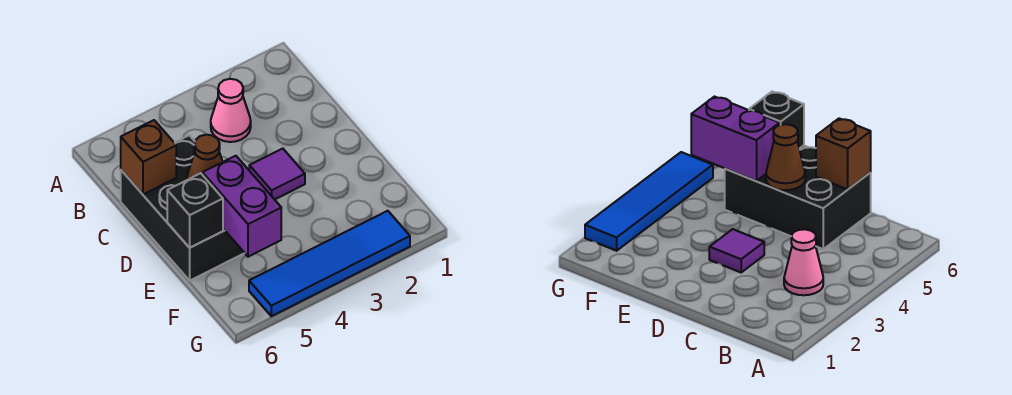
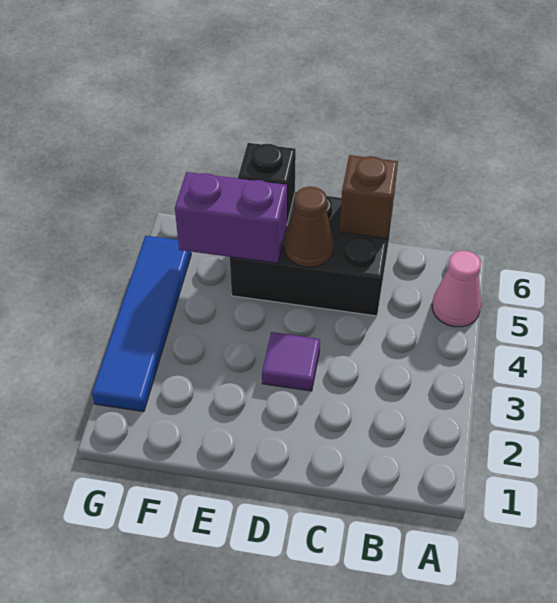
pink 1x1 cone [211,79,251,142] -> pink 1x1 cone moved to [432,250,481,327]

